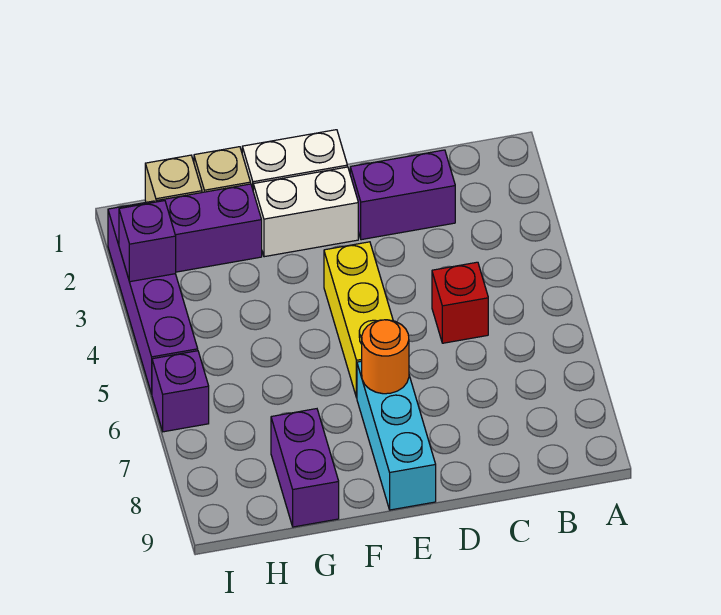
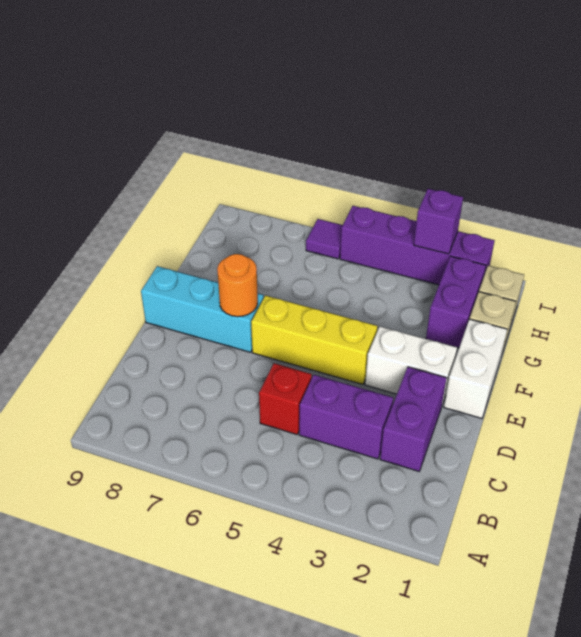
white 1x2 brick [253,167,358,257] -> white 1x2 brick turned to [365,326,457,405]
purple 1x2 brick [271,409,339,527] -> purple 1x2 brick moved to [299,375,393,459]
purple 1x1 brick [152,351,209,432] -> purple 1x1 tile [306,219,343,259]

